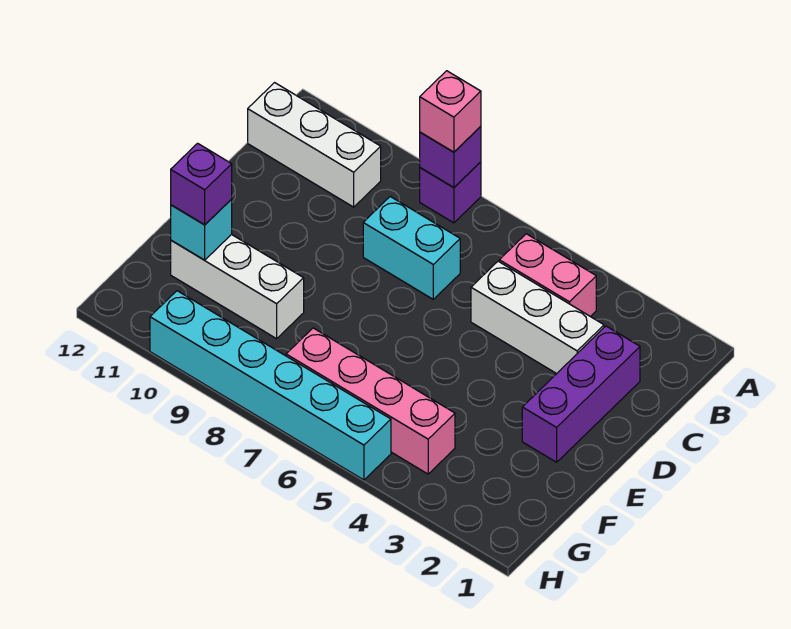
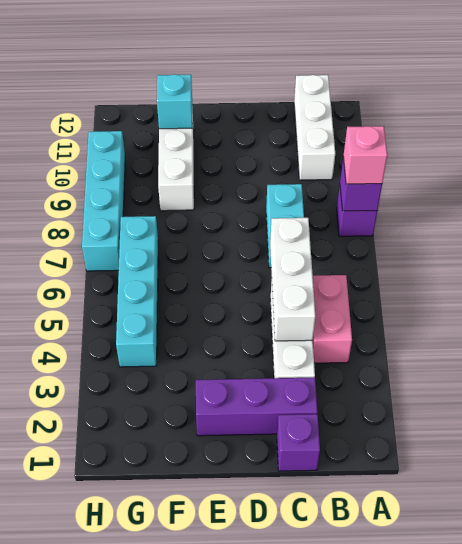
none -> white 1x3 brick [270,218,315,341]
purple 1x1 brick [171,143,232,225] -> purple 1x1 brick moved to [277,414,320,471]
pink 1x4 brick [286,328,455,474] -> cyan 1x4 brick [116,216,158,367]
cyan 1x6 brick [150,291,391,480] -> cyan 1x4 brick [82,131,125,271]

